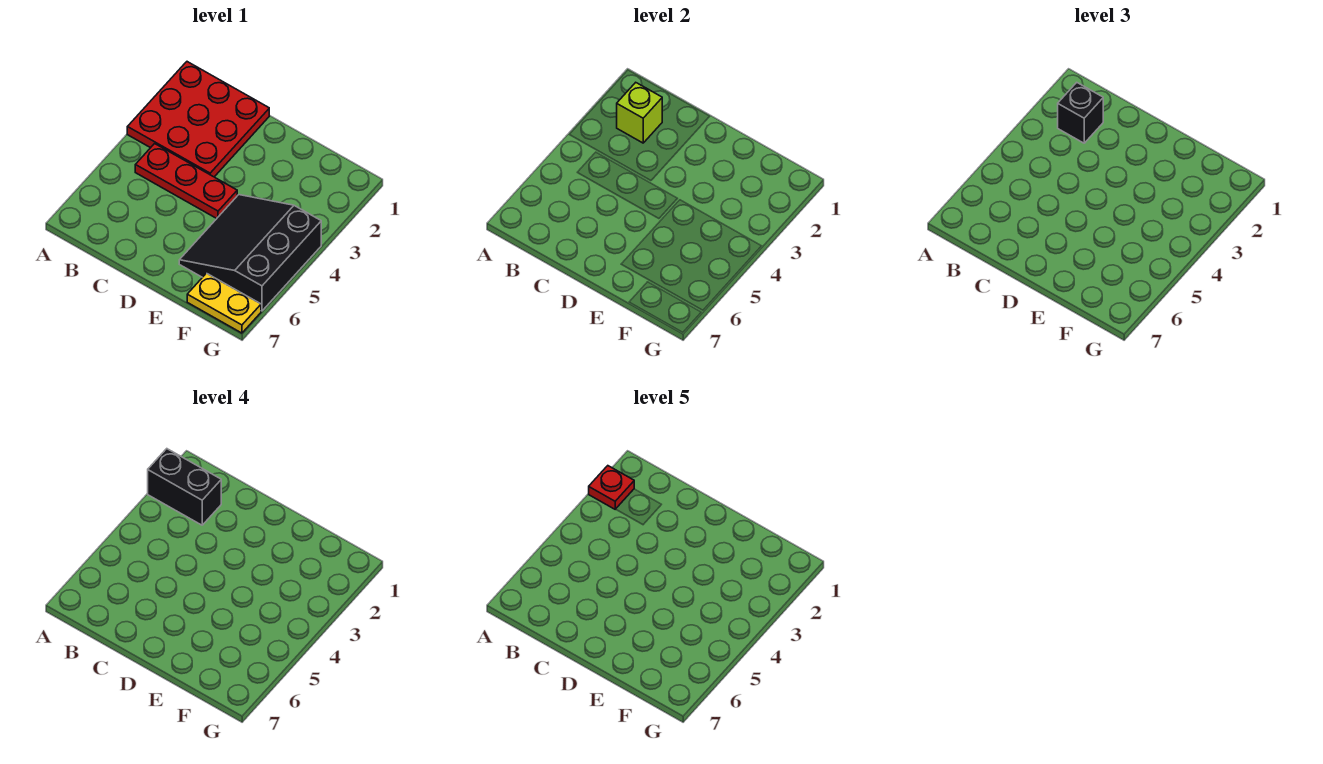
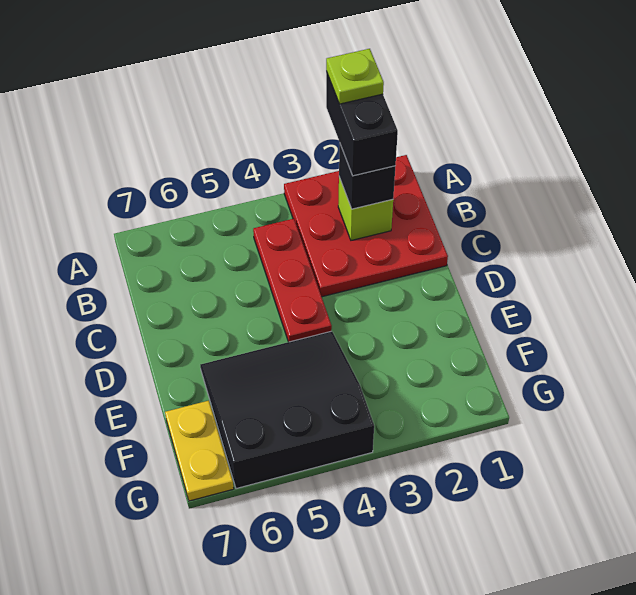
red 1x1 plate [589,466,634,509] -> lime 1x1 plate [326,49,384,104]

